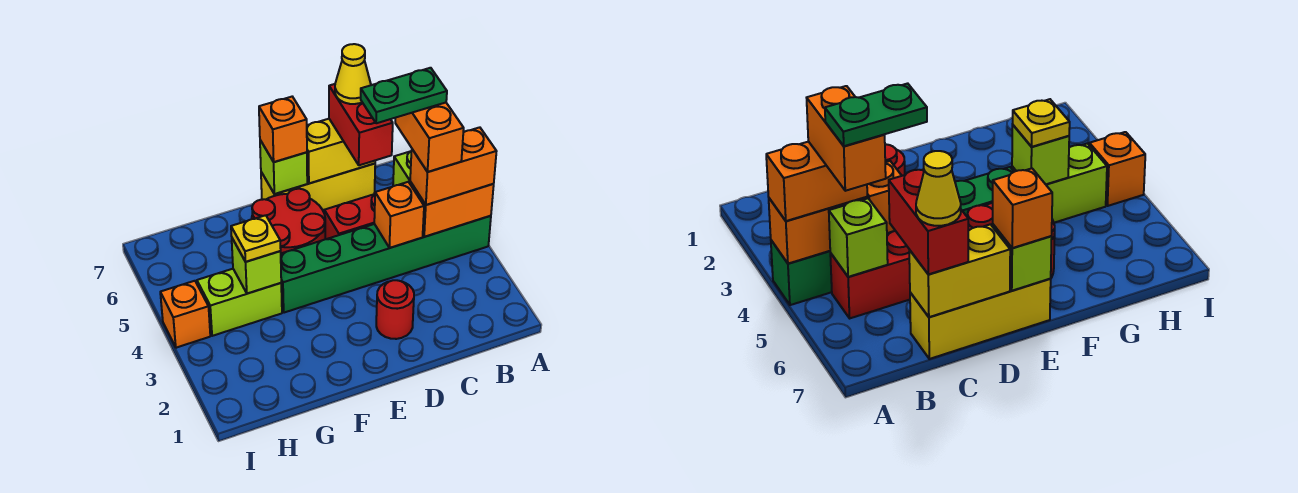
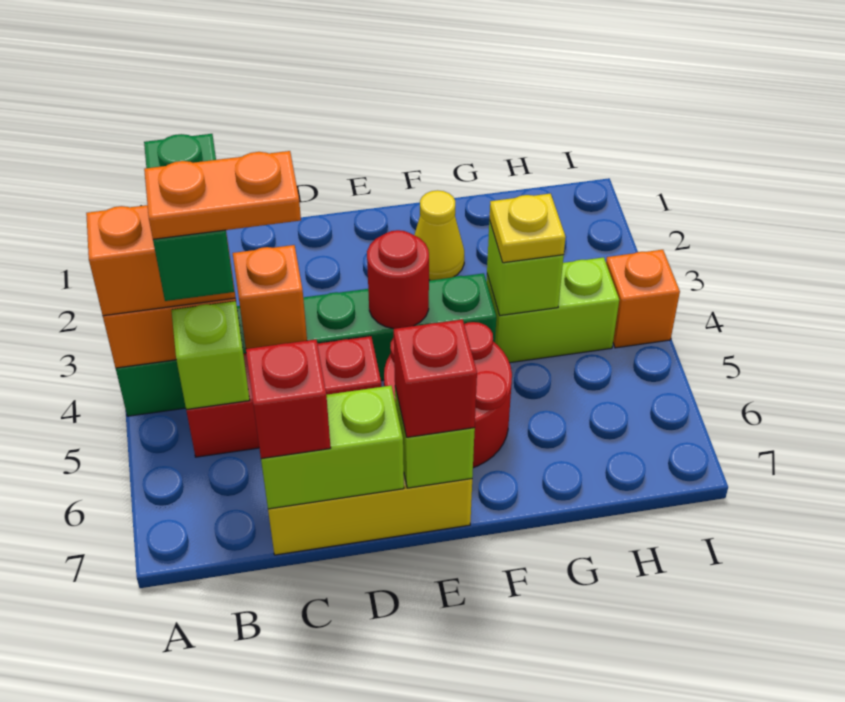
orange 1x2 brick [395,103,464,172] -> green 1x2 brick [144,134,235,301]
green 1x2 plate [361,68,447,123] -> orange 1x2 plate [144,151,301,239]
red 1x2 brick [329,84,393,165] -> red 1x1 brick [246,340,331,459]
yellow 1x2 brick [307,119,375,183] -> lime 1x2 brick [261,386,404,509]
yellow 1x1 cone [335,44,371,104] -> yellow 1x1 cone moved to [415,190,464,280]
red 1x1 round brick [376,280,414,339] -> red 1x1 round brick moved to [367,230,429,329]
orange 1x1 brick [259,97,307,162] -> red 1x1 brick [394,319,477,437]

